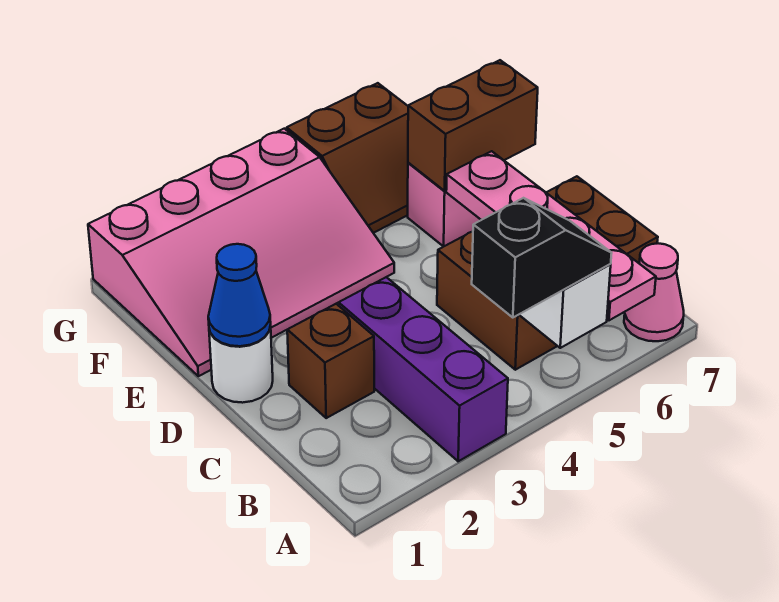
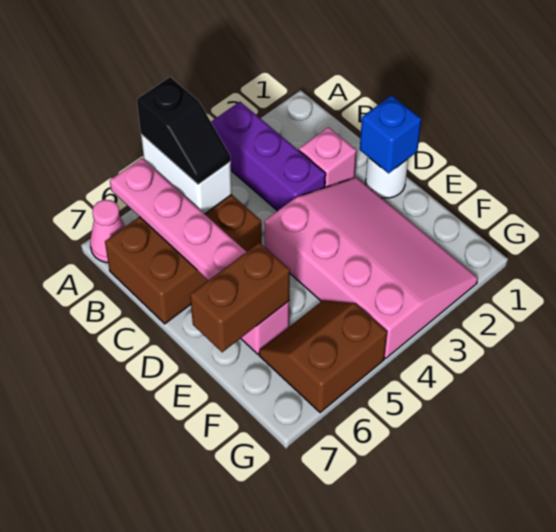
black 1x2 slope [472,198,612,318] -> black 1x2 slope turned to [137,77,230,185]
brown 1x1 brick [287,304,374,418] -> pink 1x1 brick [299,127,357,187]
blue 1x1 cone [208,244,271,346] -> blue 1x1 brick [360,95,421,173]
pink 3x4 slope [88,129,394,376] -> pink 3x4 slope turned to [264,177,478,358]

